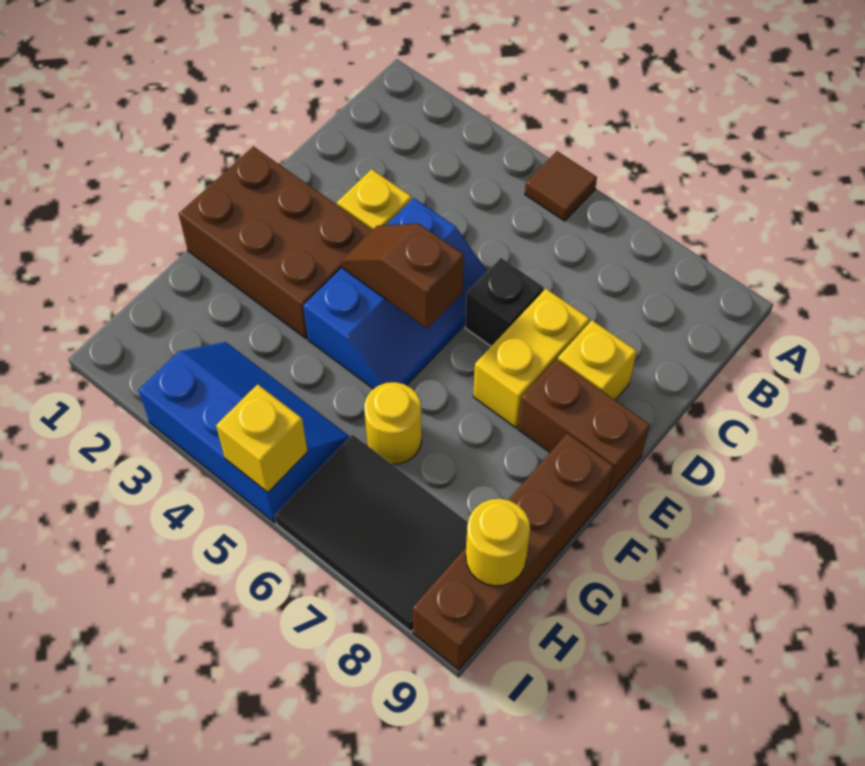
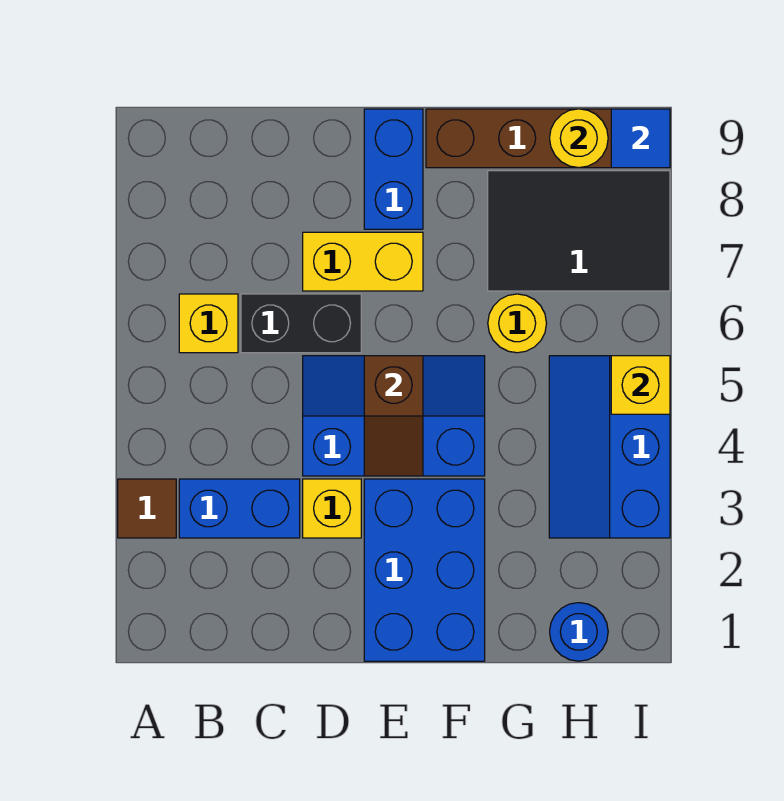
brown 1x1 tile [525,151,597,221] -> brown 1x1 tile moved to [118,479,176,538]
none -> blue 1x2 brick [179,479,300,538]
black 1x1 brick [465,258,544,346] -> black 1x2 brick [241,294,361,353]
yellow 1x1 brick [558,320,637,400] -> yellow 1x1 brick moved to [179,294,238,353]
brown 2x3 brick [179,146,372,338] -> blue 2x3 brick [364,479,485,661]
brown 1x2 brick [518,359,650,495] -> blue 1x2 brick [364,109,423,229]
none -> blue 1x1 round brick [550,603,608,661]
black 2x3 tile [275,435,468,632] -> black 2x3 tile turned to [488,171,670,291]
none -> blue 1x1 tile [611,109,670,168]

